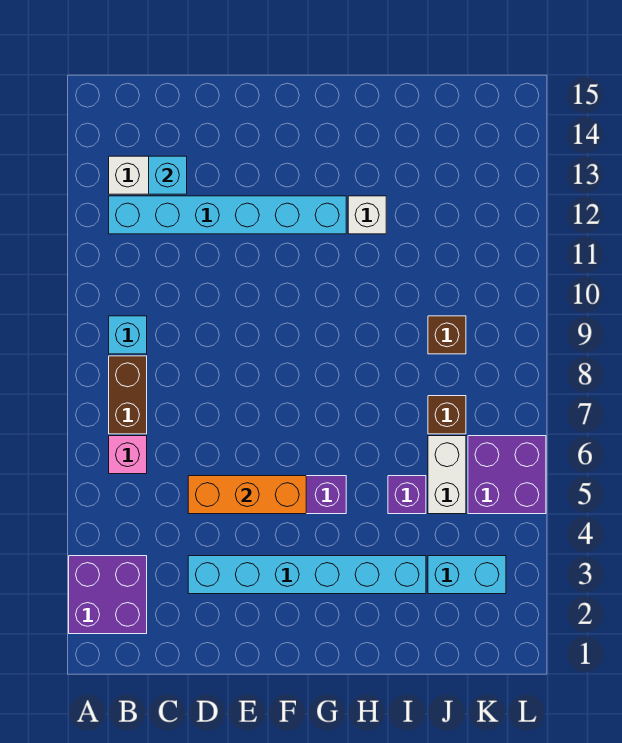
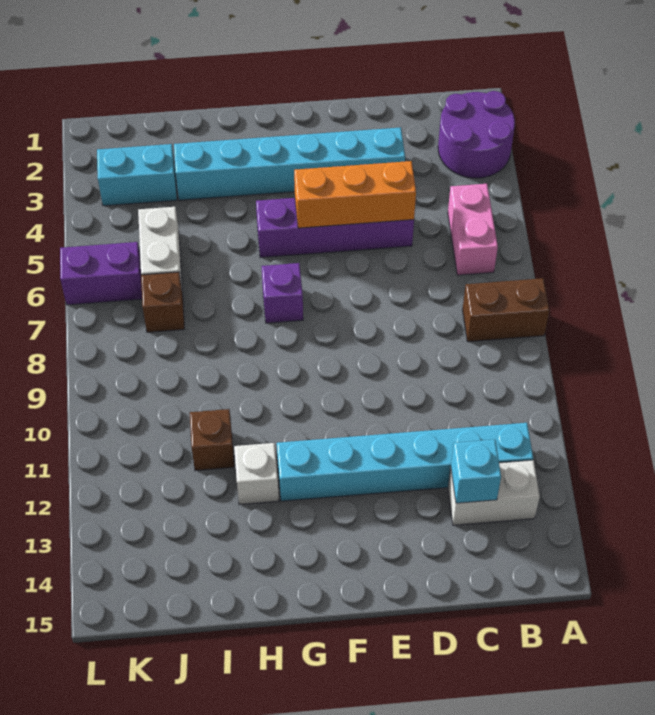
purple 2x2 brick [69,556,147,634] -> purple 2x2 round brick [438,91,515,178]
pink 1x1 brick [109,436,147,474] -> pink 1x2 brick [448,184,498,275]
brown 1x2 brick [109,356,147,434] -> brown 1x2 brick turned to [462,278,549,342]
cyan 1x1 brick [109,316,147,354] -> none
purple 1x1 brick [388,476,426,514] -> purple 1x1 brick moved to [262,263,303,323]
brown 1x1 brick [428,316,466,354] -> brown 1x1 brick moved to [190,409,234,471]
purple 2x2 brick [468,436,546,514] -> purple 1x2 brick [60,242,142,305]

